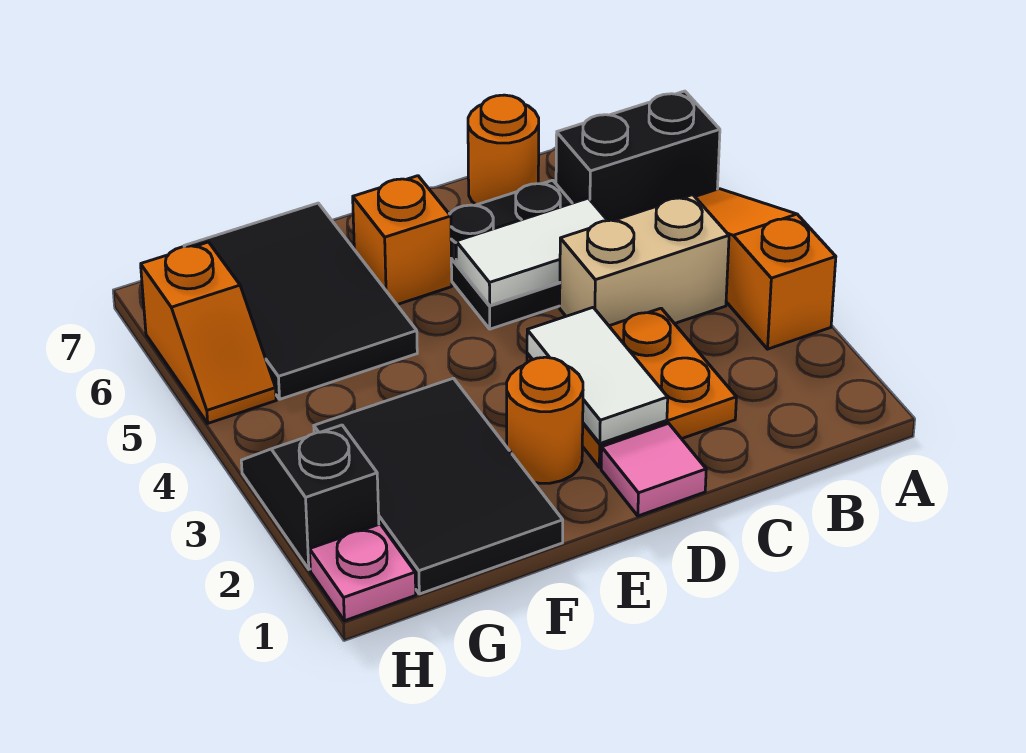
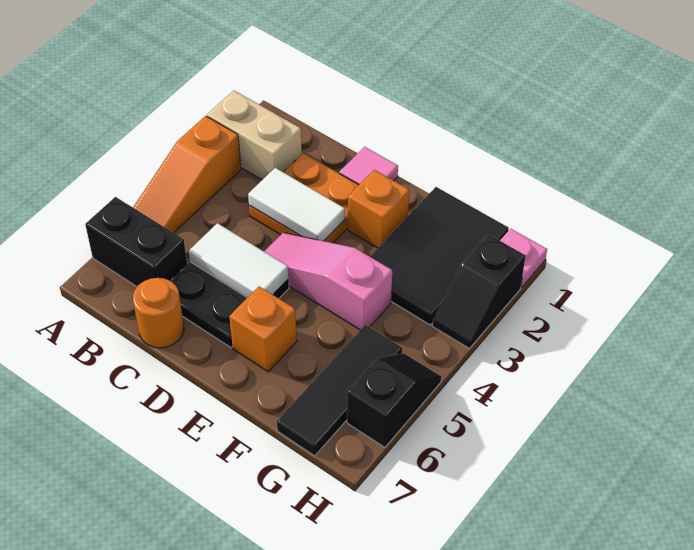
tan 1x2 brick [560,195,729,326] -> tan 1x2 brick moved to [207,91,302,180]
white 1x2 tile [527,307,668,444] -> white 1x2 tile turned to [248,168,345,241]
none -> pink 1x3 slope [264,233,392,330]
orange 1x1 round brick [507,357,583,483] -> orange 1x1 brick [348,170,409,248]
black 2x3 tile [184,203,417,399] -> black 1x3 tile [277,325,402,456]
orange 1x2 slope [141,242,276,423] -> black 1x2 slope [347,353,441,447]

